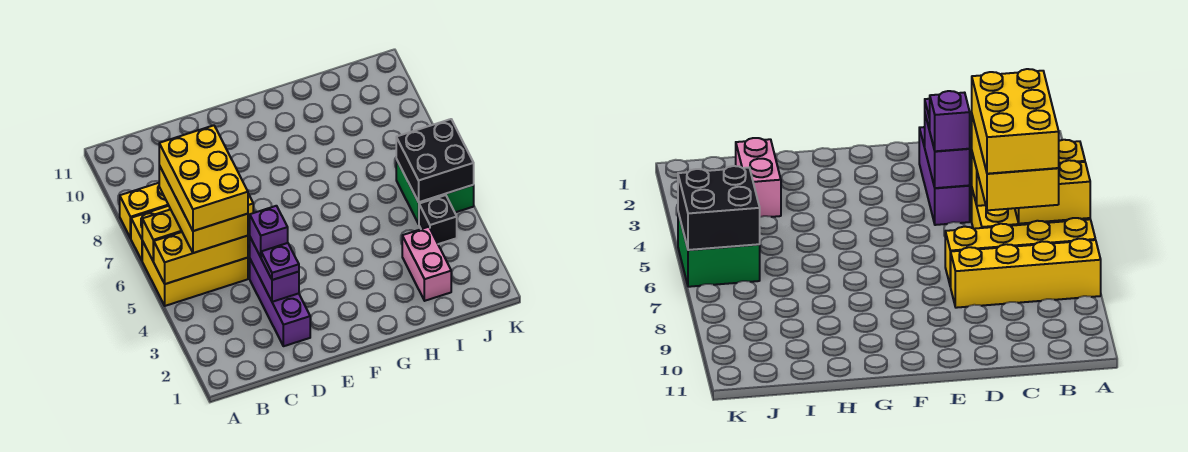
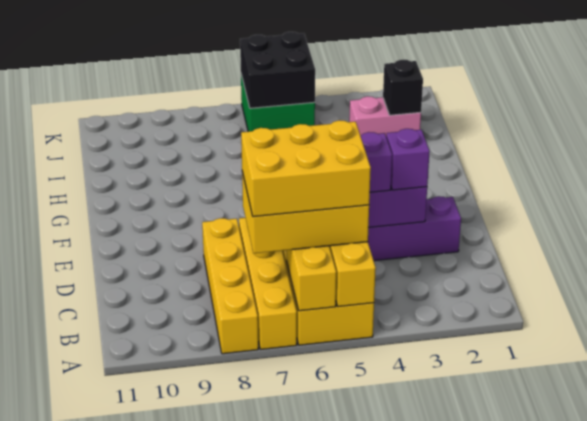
purple 1x1 plate [261,243,299,280] -> purple 1x1 brick [386,129,430,190]
black 1x1 brick [419,195,457,244] -> black 1x1 brick moved to [383,60,423,115]

